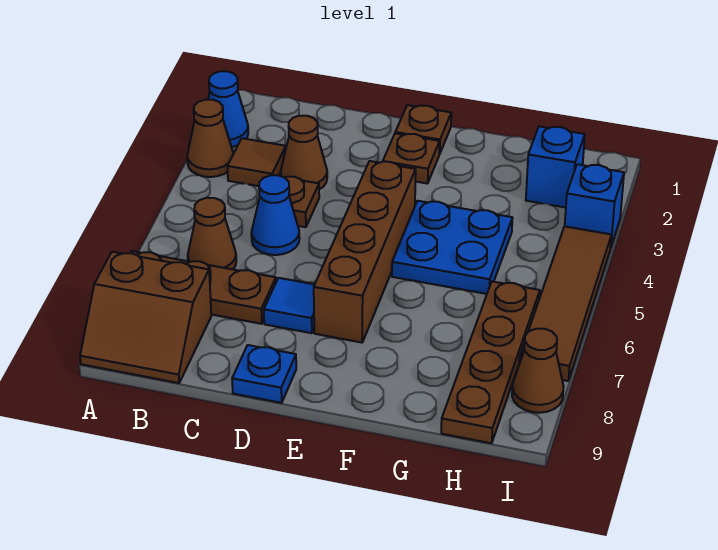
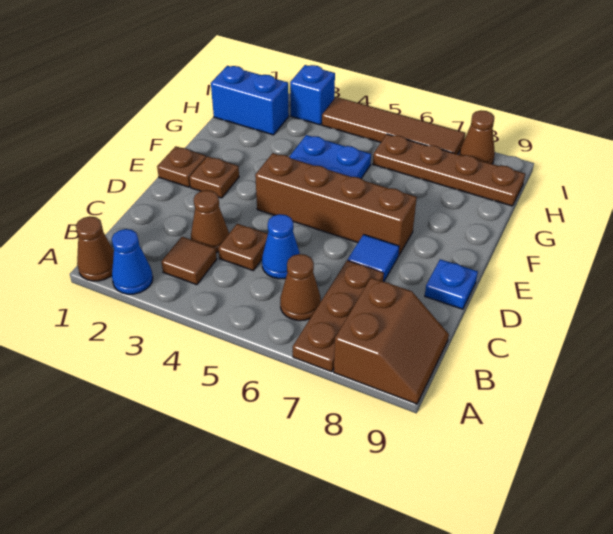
brown 1x1 cone [187,100,233,177] -> brown 1x1 cone moved to [76,216,114,281]
blue 1x1 brick [526,126,585,207] -> blue 1x2 brick [211,66,289,135]

